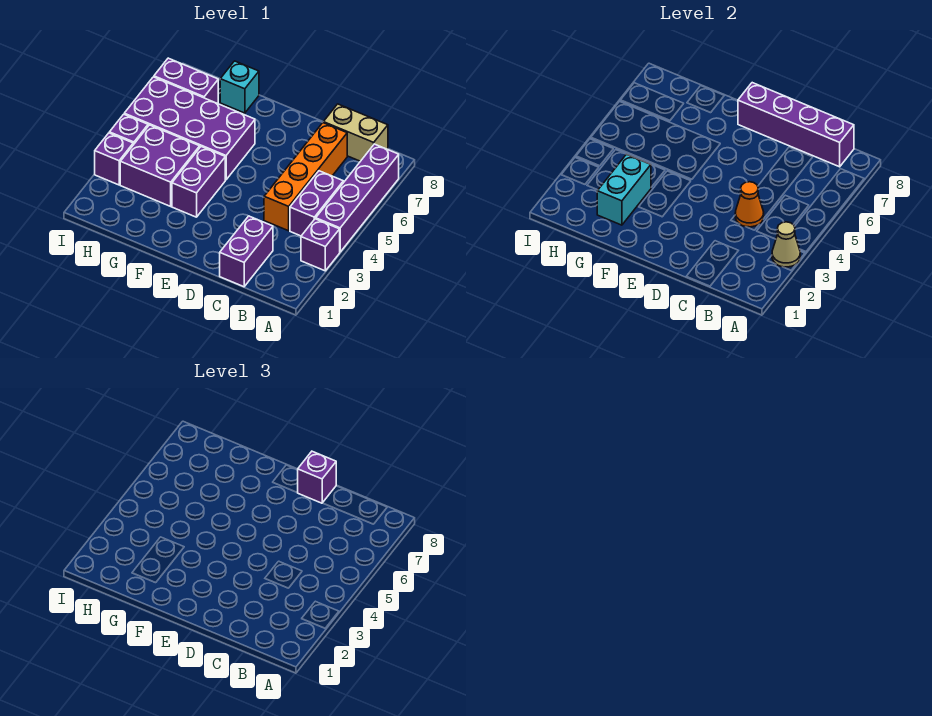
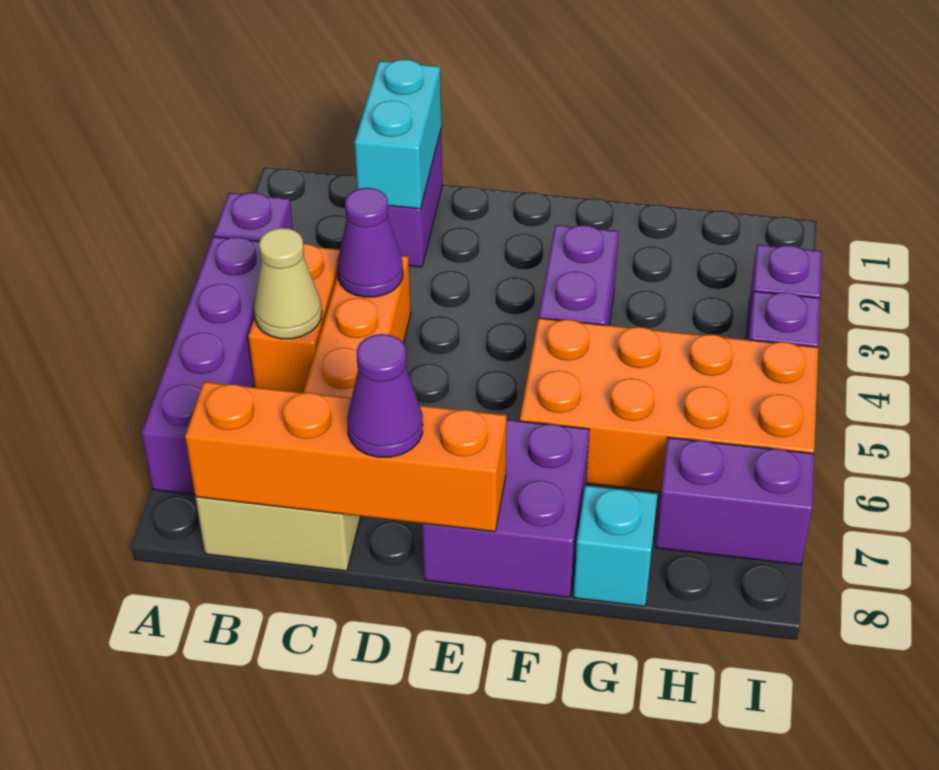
tan 1x1 cone [772,222,800,267] -> tan 1x1 cone moved to [254,228,322,339]
purple 1x2 brick [290,171,343,236] -> orange 1x2 brick [248,244,340,393]
purple 1x4 brick [738,83,854,167] -> orange 1x4 brick [185,382,507,532]
orange 1x1 cone [735,182,764,227] -> purple 1x1 cone [337,188,403,297]
purple 1x1 brick [298,451,336,503] -> purple 1x1 cone [347,334,423,457]
purple 2x4 brick [124,77,255,180] -> orange 2x4 brick [520,318,818,492]
cyan 1x2 brick [597,154,651,225] -> cyan 1x2 brick moved to [355,59,441,209]
purple 2x2 brick [120,125,200,206] -> purple 2x2 brick moved to [422,420,590,598]

